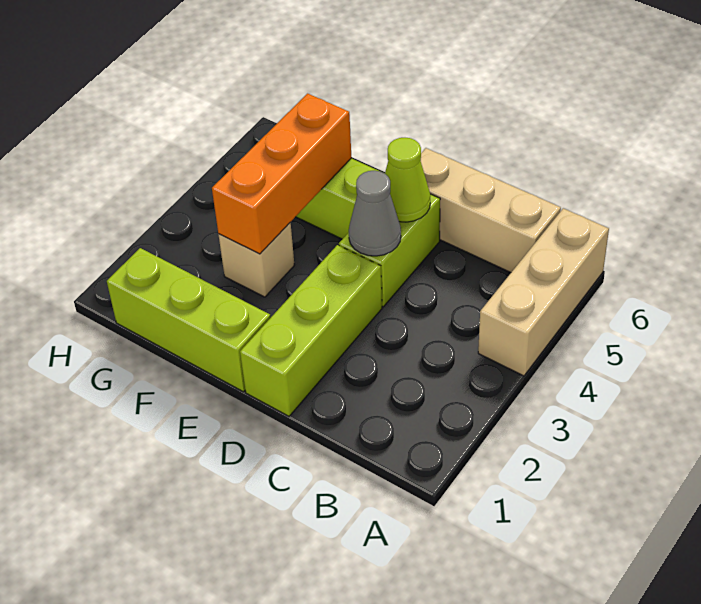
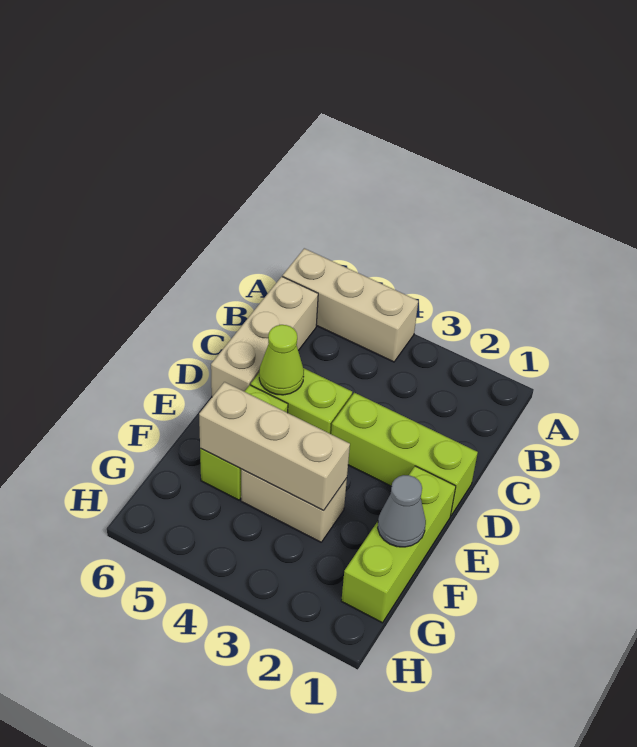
grey 1x1 cone [349,170,401,256] -> grey 1x1 cone moved to [378,475,426,547]
tan 1x1 brick [218,223,294,297] -> tan 1x2 brick [241,469,347,542]
orange 1x3 brick [212,94,351,254] -> tan 1x3 brick [199,382,350,511]

